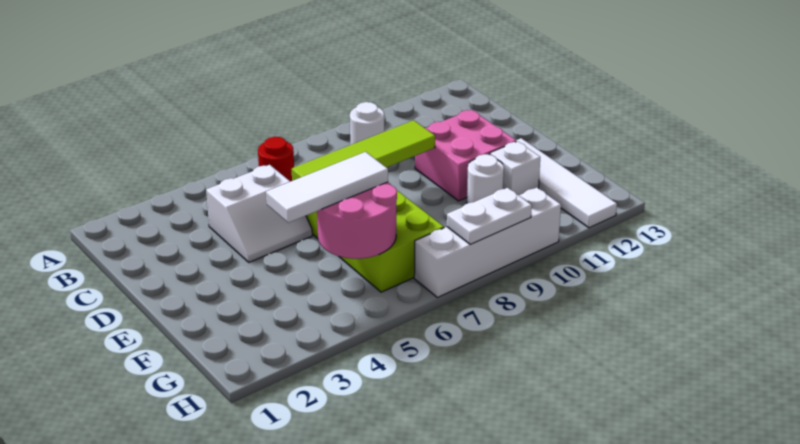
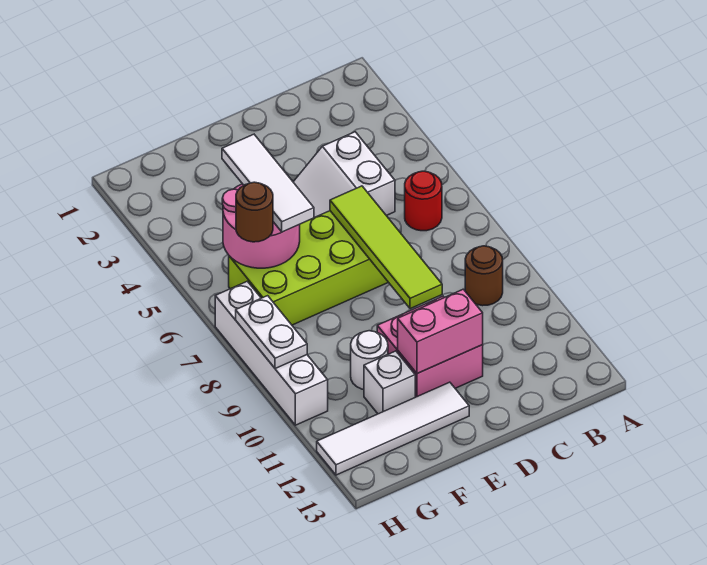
white 1x1 round brick [350,102,384,145] -> brown 1x1 round brick [465,246,503,306]
none -> pink 1x2 brick [398,289,483,374]
none -> brown 1x1 round brick [236,182,273,242]

